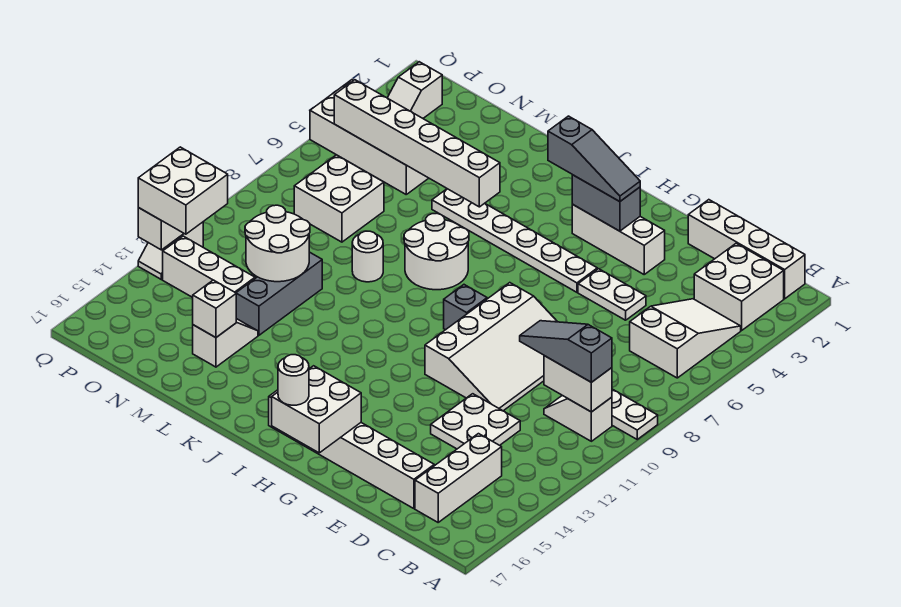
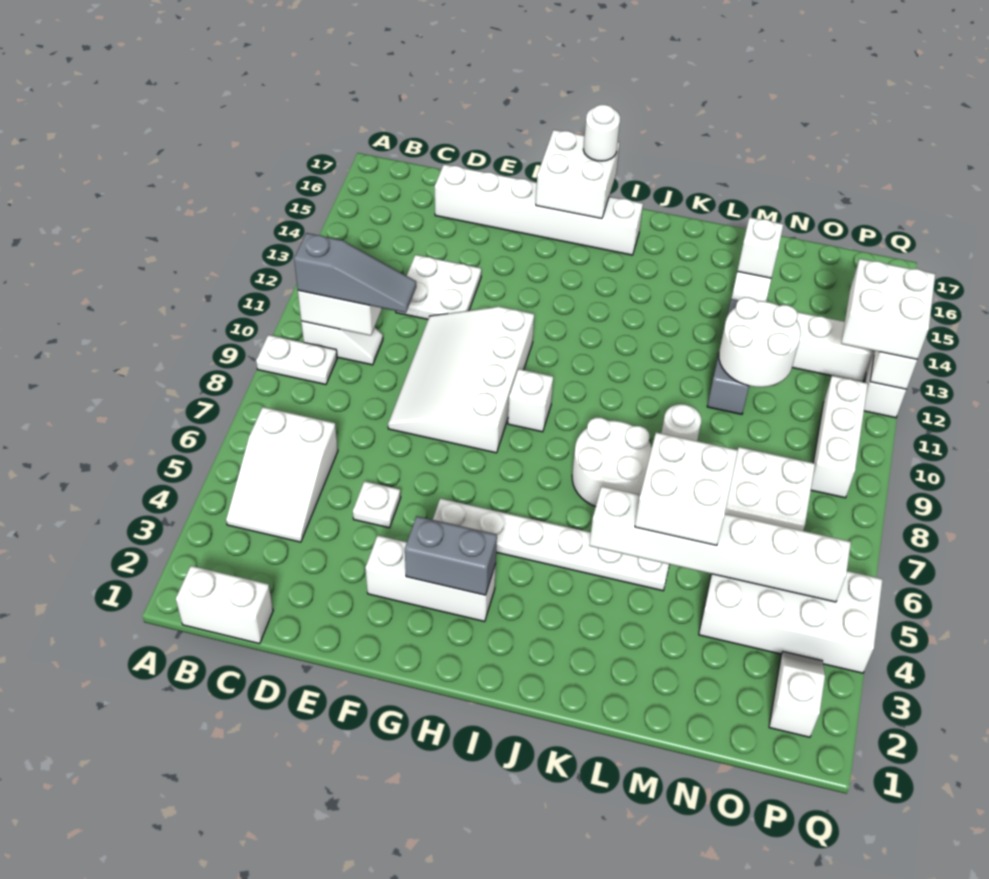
white 1x4 brick [688,200,805,299] -> white 1x2 brick [176,566,273,644]
white 2x2 brick [694,243,784,330] -> white 2x2 brick moved to [635,432,738,546]
white 1x3 brick [415,434,502,522] -> white 1x3 brick moved to [811,376,868,498]
white 1x2 plate [578,269,646,320] -> white 1x1 plate [353,481,401,528]
grey 1x3 slope [548,116,640,202] -> none
grey 1x1 brick [444,285,487,330] -> white 1x1 brick [508,369,553,432]

